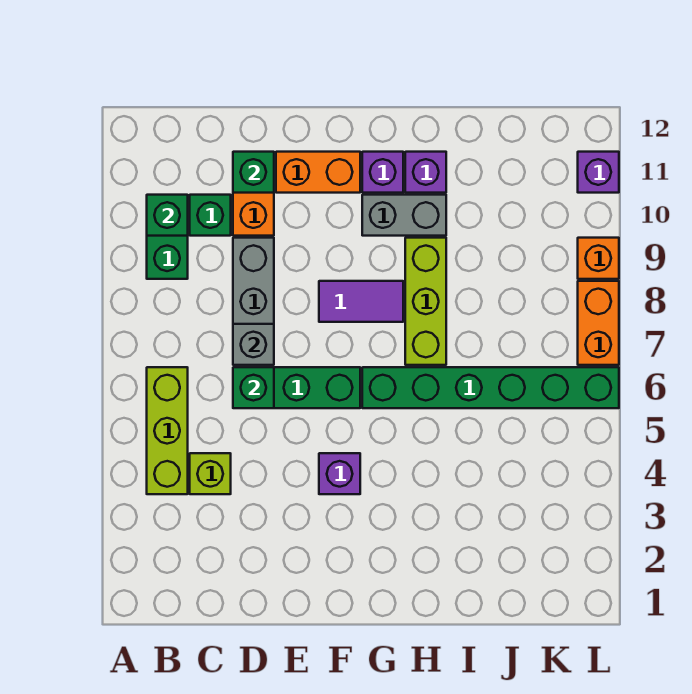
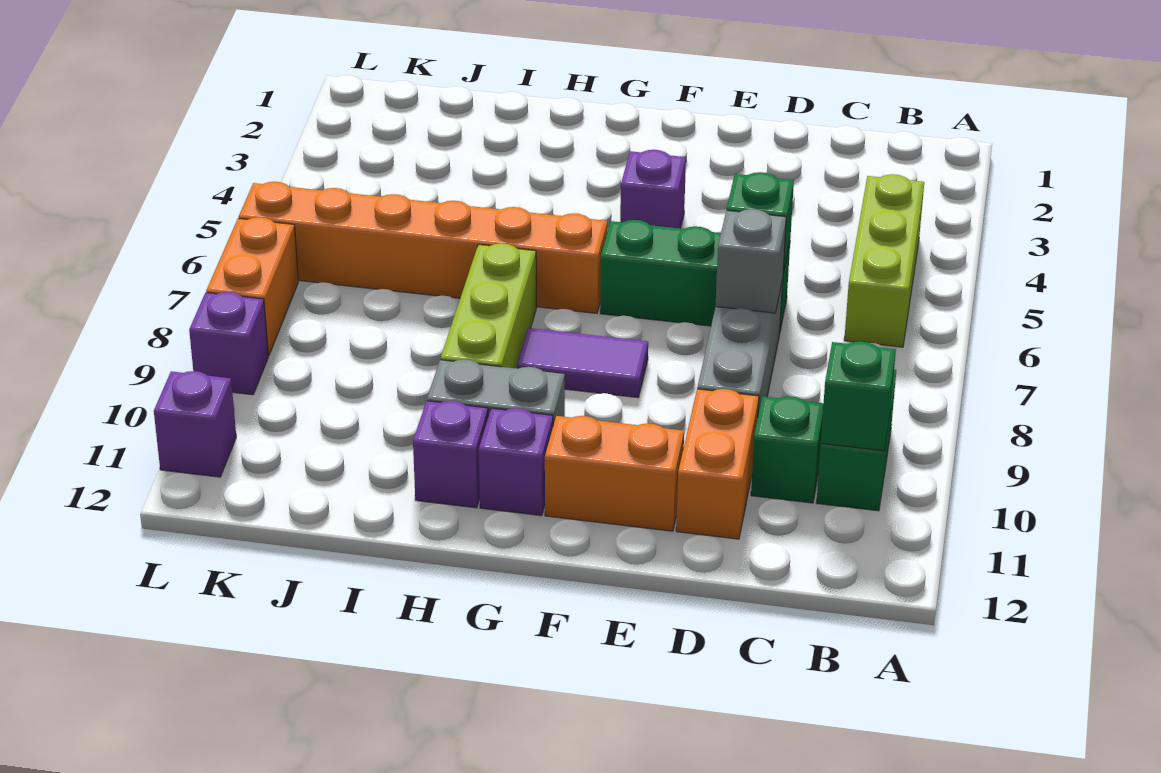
lime 1x1 brick [190,453,231,494] -> none
green 1x1 brick [233,152,274,193] -> none
green 1x6 brick [362,367,619,408] -> orange 1x6 brick [239,182,608,313]
orange 1x1 brick [578,238,619,279] -> purple 1x1 brick [189,292,268,395]

